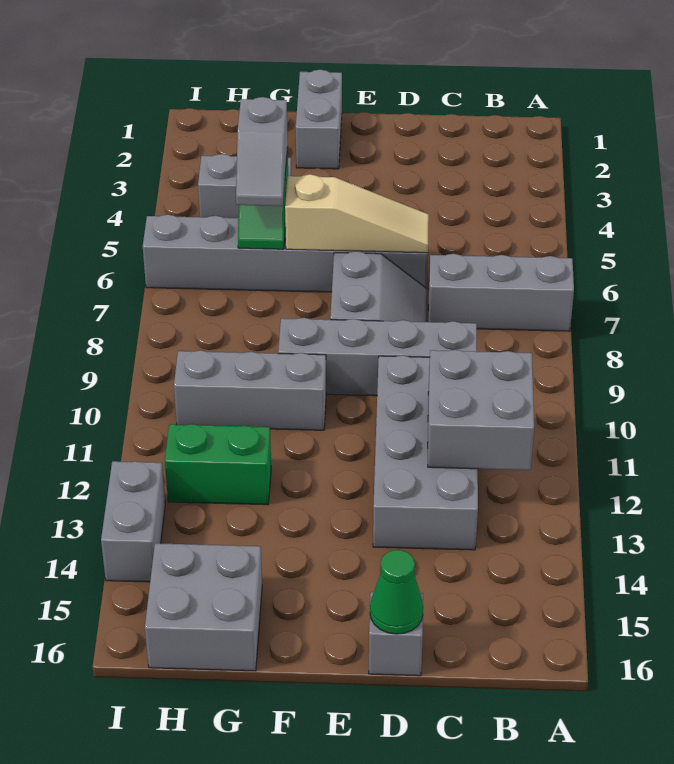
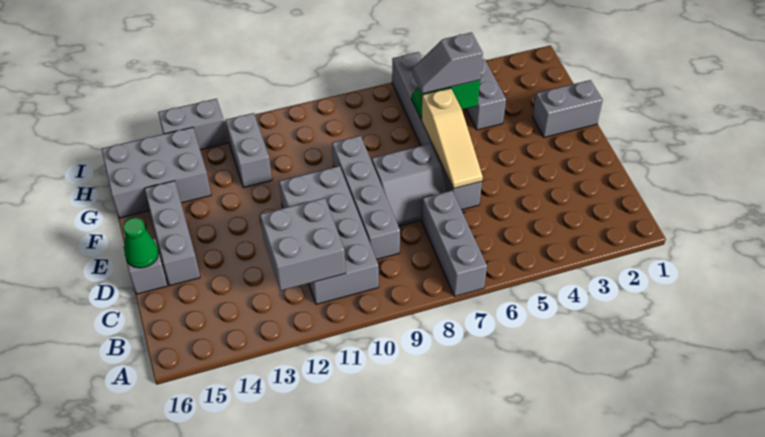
grey 2x4 brick [373,355,478,550] -> grey 2x4 brick turned to [279,166,379,304]
grey 1x3 brick [174,350,326,430] -> grey 1x3 brick moved to [145,181,200,285]
green 1x2 brick [165,424,271,505] -> grey 1x2 brick [225,113,272,188]
grey 2x2 brick [145,543,262,671] -> grey 2x3 brick [102,127,211,218]

